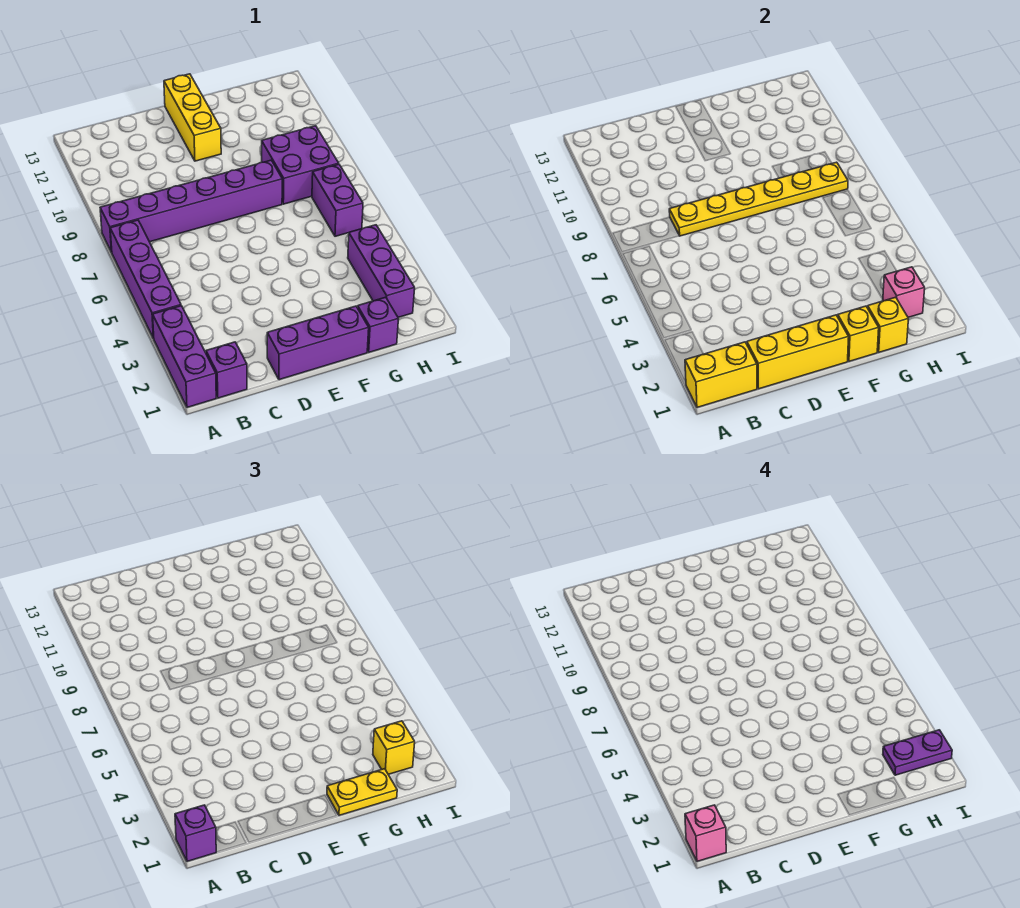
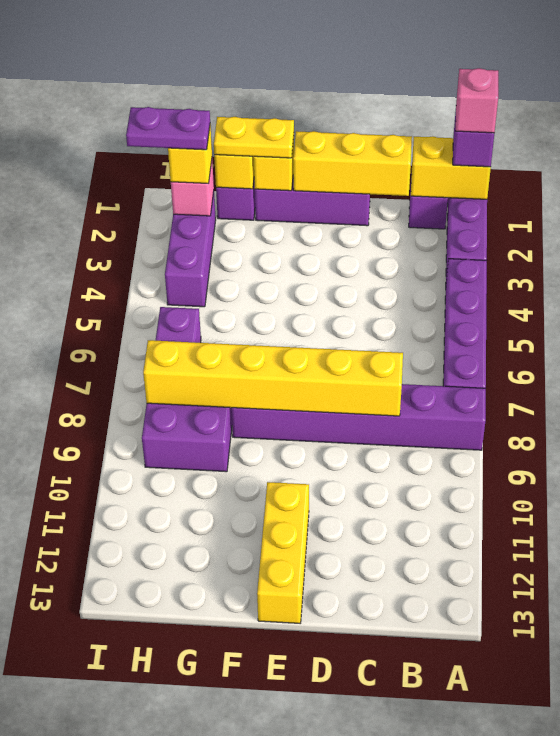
yellow 1x6 plate [669,162,848,236] -> yellow 1x6 brick [143,340,403,416]

